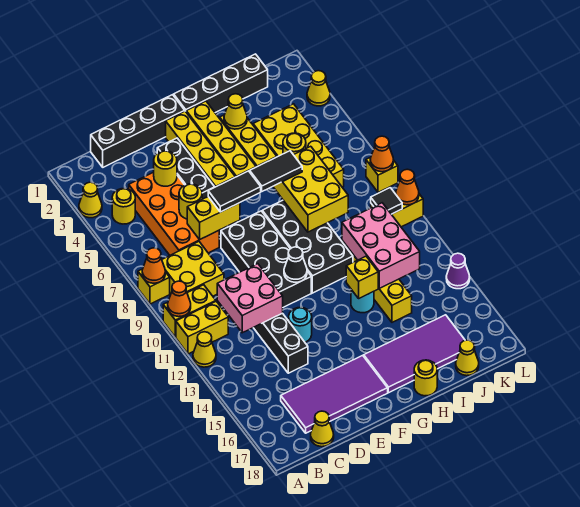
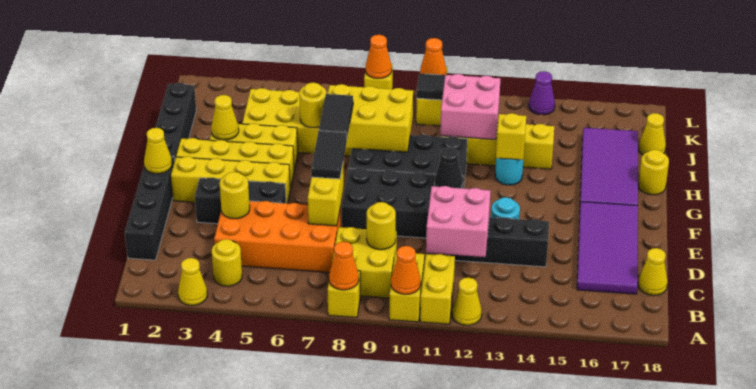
yellow 1x1 round brick [179,184,202,219] -> yellow 1x1 round brick moved to [367,202,396,250]
pink 2x3 brick [342,203,420,289] -> pink 2x2 brick [440,74,500,139]
yellow 1x1 cone [307,71,330,106] -> yellow 1x1 cone moved to [144,128,172,174]

